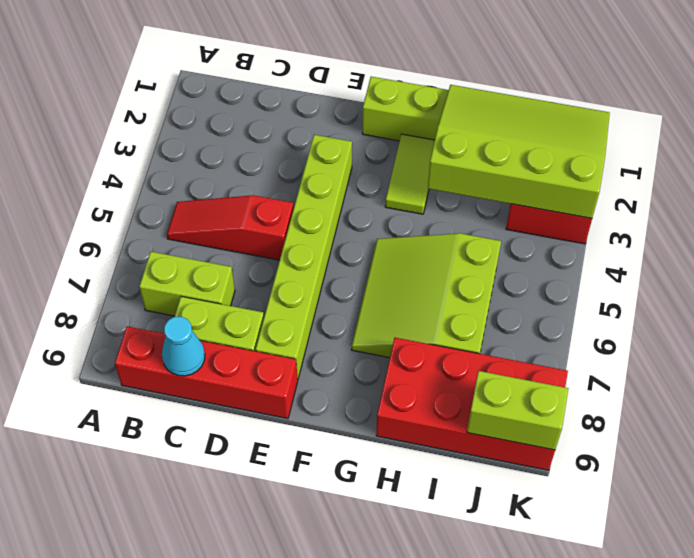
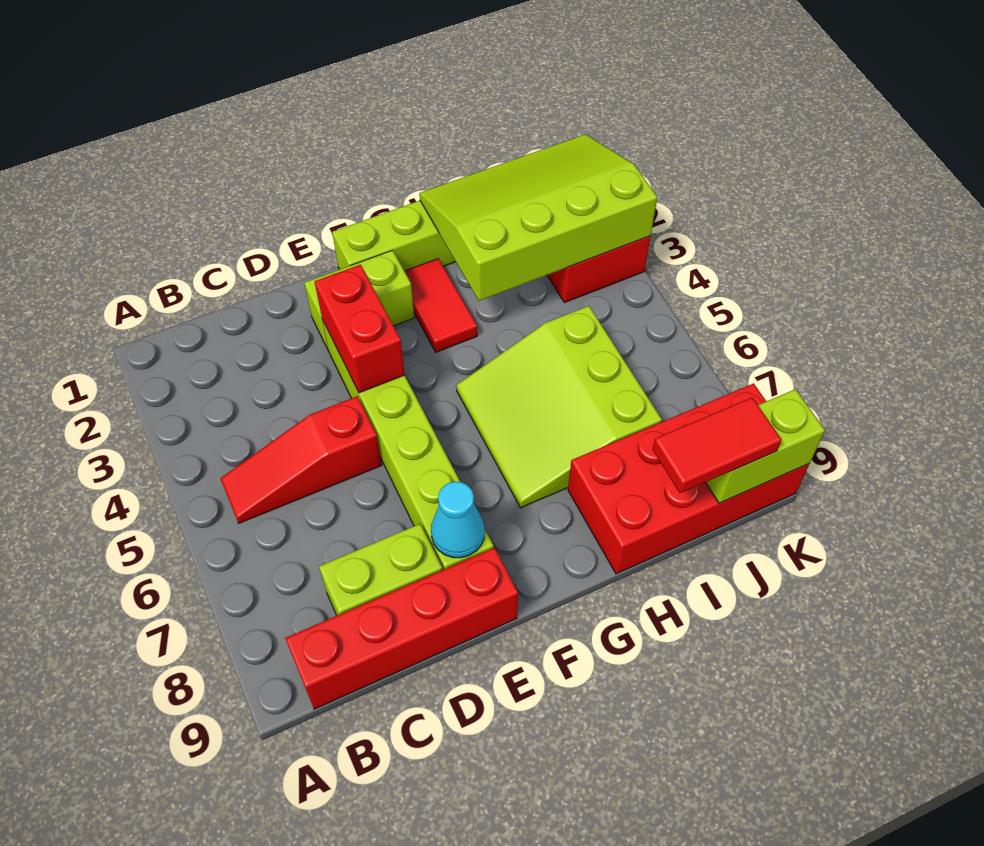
lime 1x2 brick [139,252,235,316] -> lime 1x2 brick moved to [304,250,414,351]
cyan 1x1 cone [162,317,205,376] -> cyan 1x1 cone moved to [431,482,484,558]
none -> red 1x2 brick [315,265,405,393]
lime 1x2 tile [385,134,435,214] -> red 1x2 tile [405,259,477,352]
none -> red 1x2 tile [653,398,782,493]

